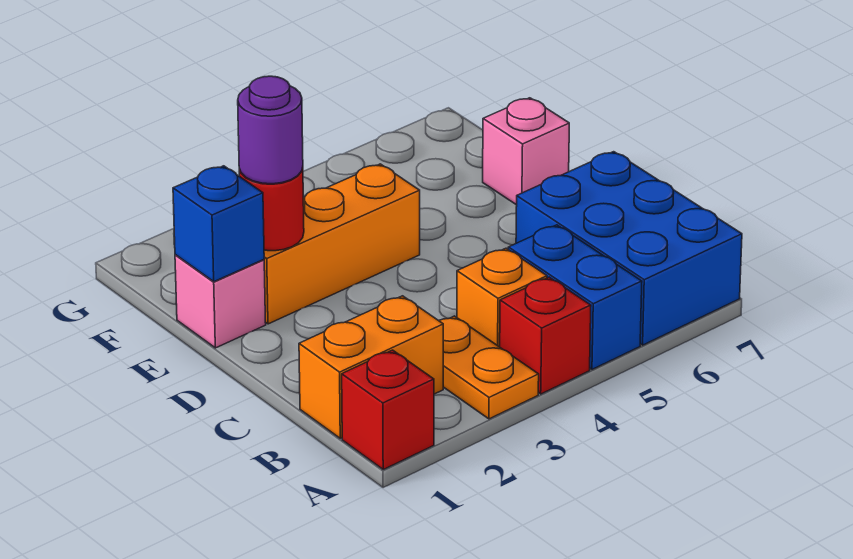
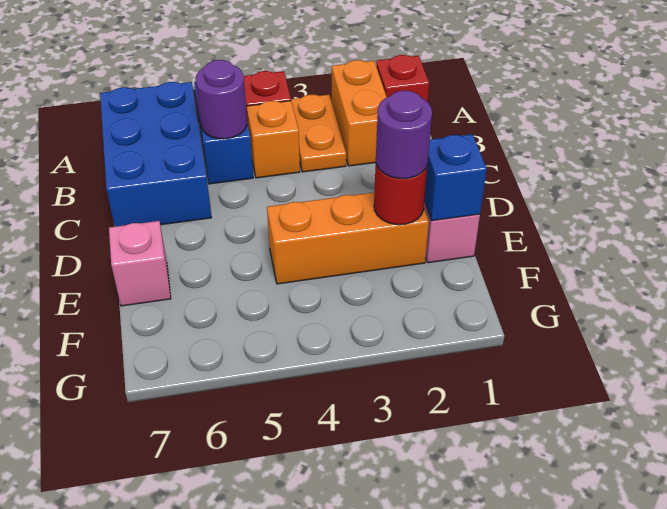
orange 1x2 brick [299,296,443,438] -> orange 1x2 brick turned to [332,60,387,166]
none -> purple 1x1 round brick [196,60,247,139]

